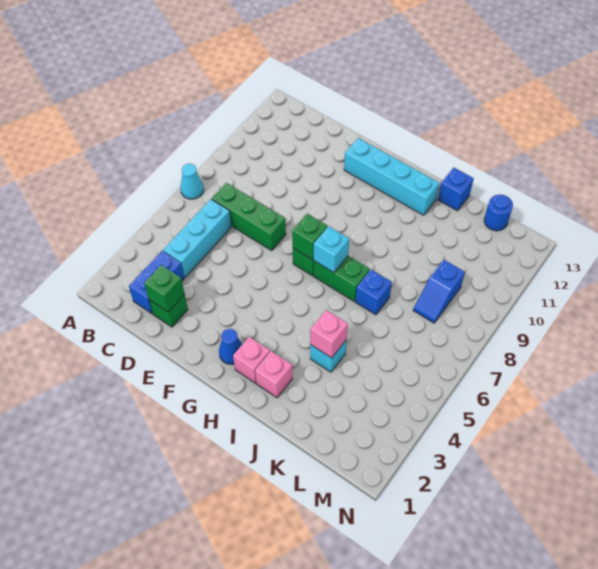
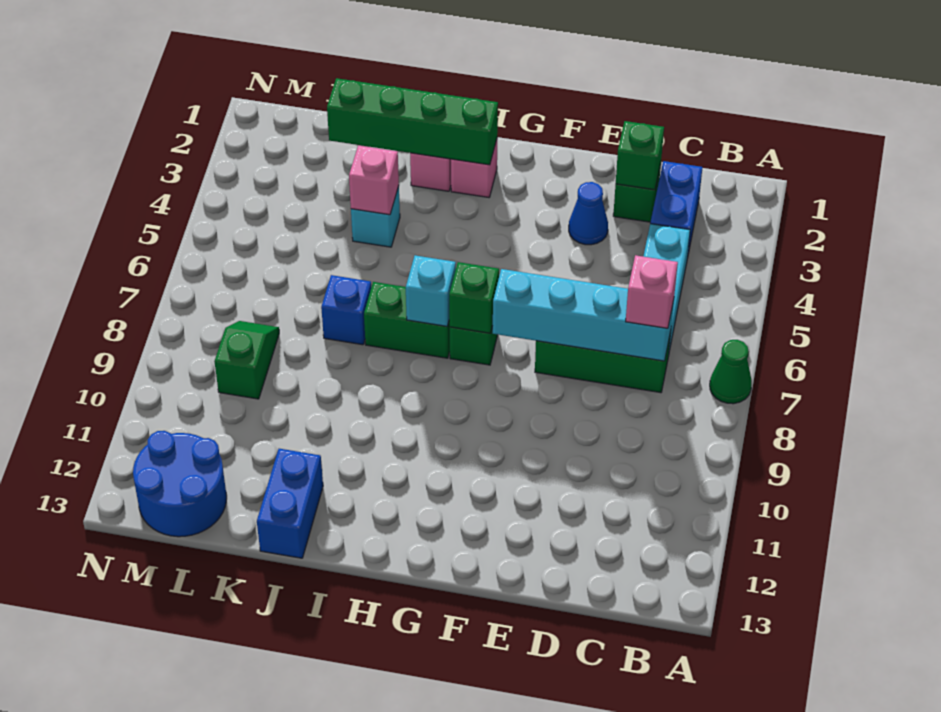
cyan 1x1 cone [180,164,204,199] -> green 1x1 cone [710,340,752,404]
none -> pink 1x1 brick [626,255,678,328]
cyan 1x4 brick [344,138,439,215] -> cyan 1x4 brick moved to [493,269,674,361]
blue 1x1 cone [219,329,242,365] -> blue 1x1 cone moved to [569,182,608,245]
none -> green 1x4 brick [327,78,498,165]
blue 1x1 brick [438,167,474,211] -> blue 1x2 brick [257,449,323,558]
blue 1x2 slope [413,259,465,323] -> green 1x2 slope [214,321,279,399]
blue 1x1 round brick [484,194,513,231] -> blue 2x2 round brick [133,431,227,537]

